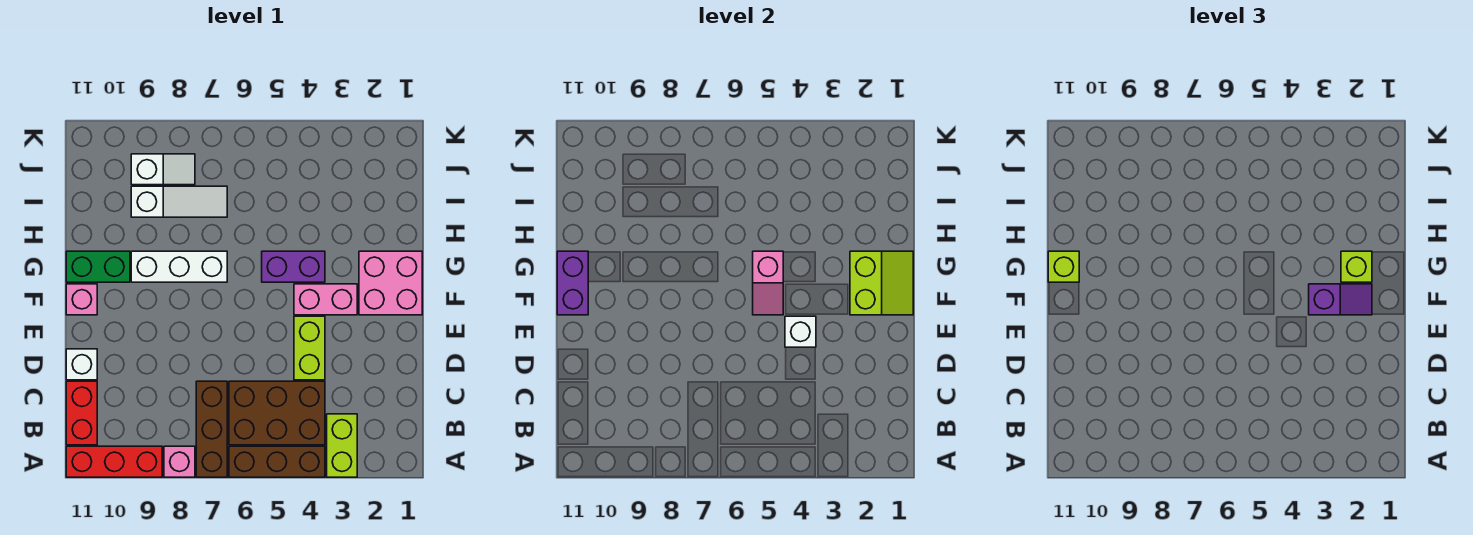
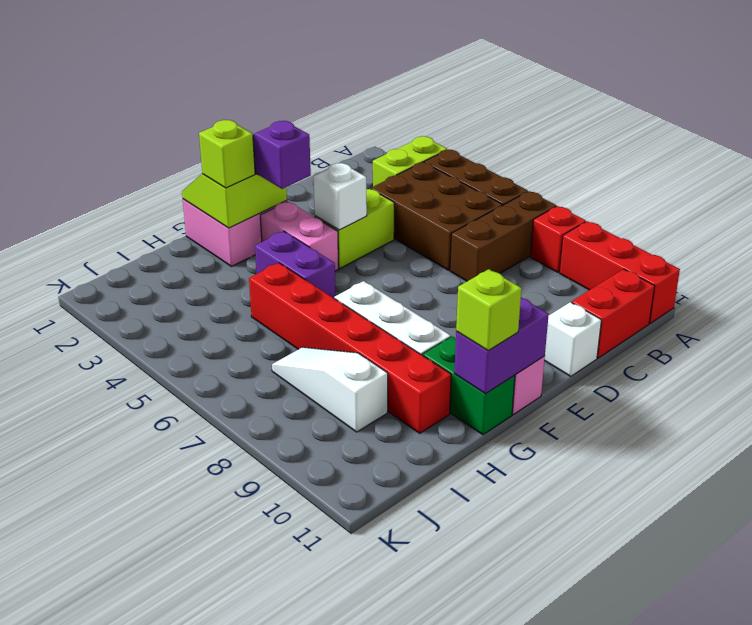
pink 1x1 brick [164,446,195,477] -> red 1x1 brick [531,206,586,272]
pink 1x2 slope [753,251,783,315] -> none
none -> red 1x6 brick [249,263,451,433]
white 1x2 slope [131,154,195,185] -> none

